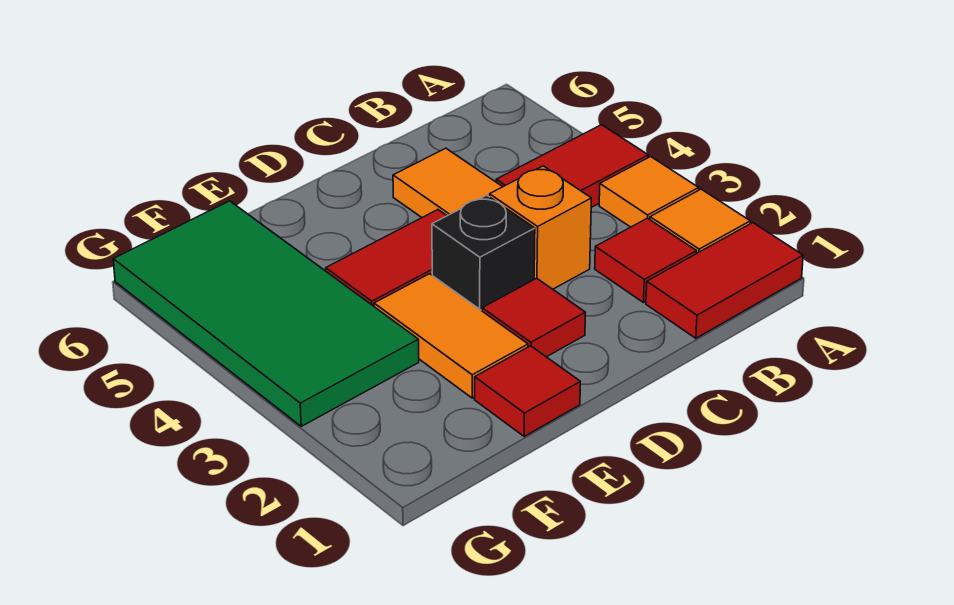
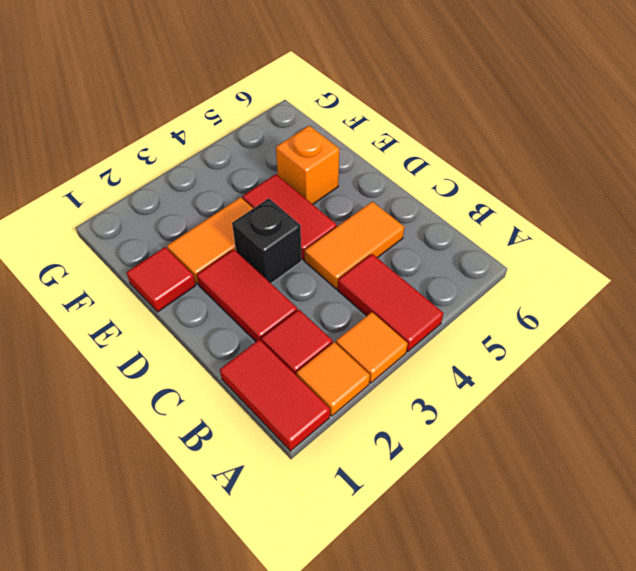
orange 1x1 brick [490,166,591,289] -> orange 1x1 brick moved to [276,126,339,204]
red 1x1 tile [482,278,586,357] -> red 1x2 tile [197,249,297,341]
green 2x4 tile [113,201,419,426] -> none

